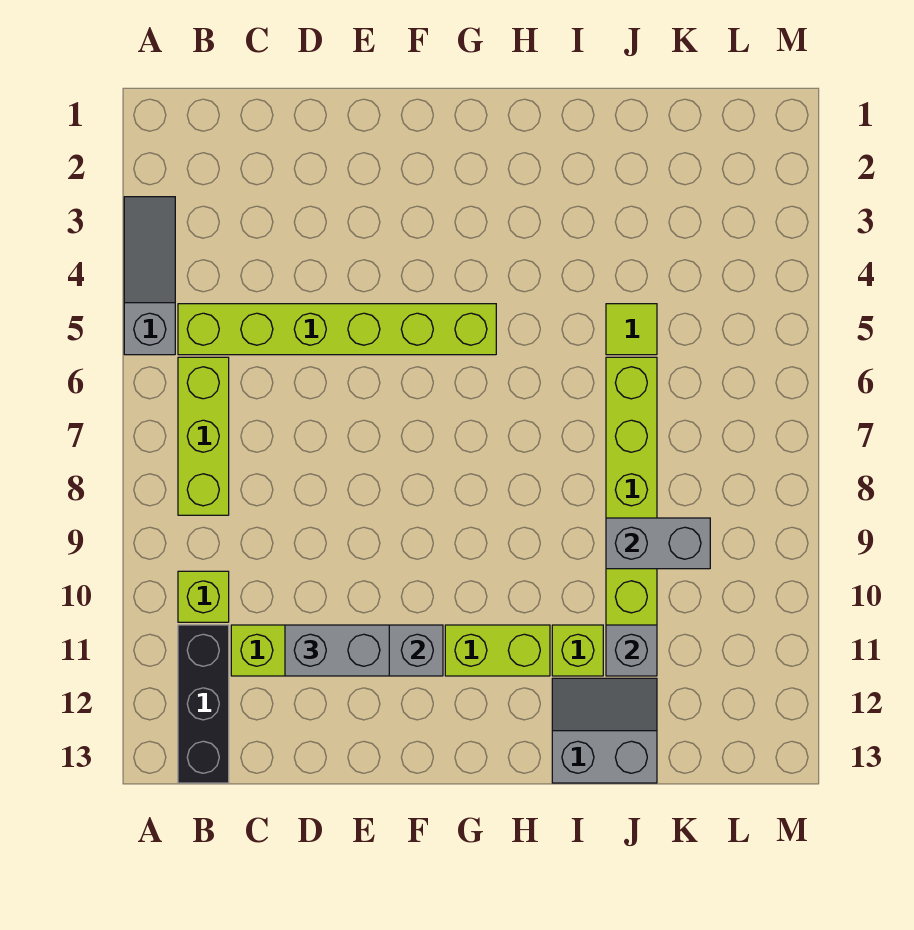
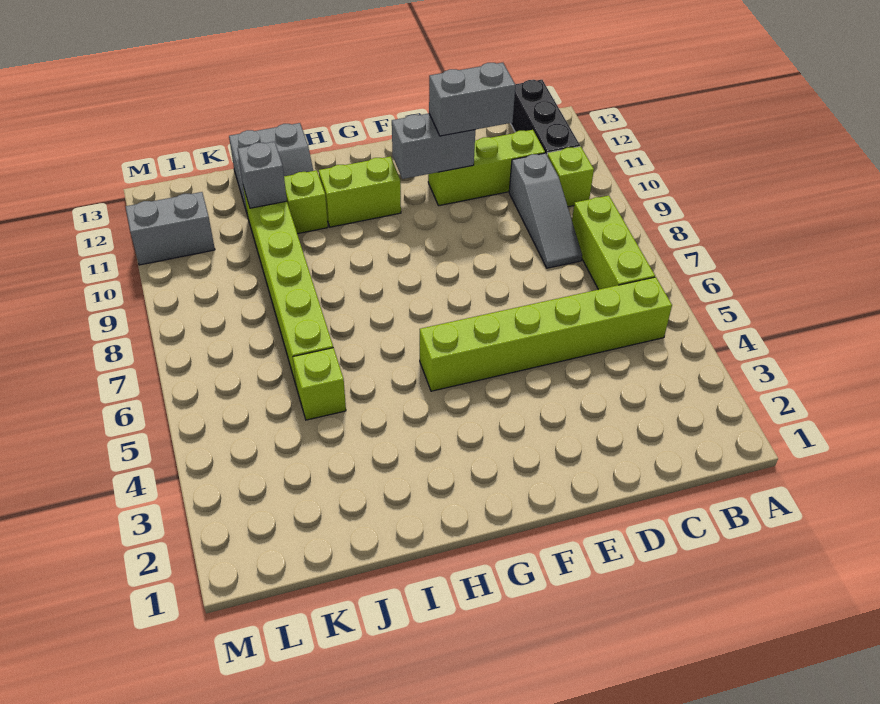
grey 1x3 slope [124,197,175,355] -> grey 1x3 slope moved to [509,153,582,268]
lime 1x1 tile [606,304,657,355] -> lime 1x1 brick [293,348,346,420]
grey 1x2 brick [606,518,710,569] -> grey 1x2 brick moved to [126,192,215,265]

